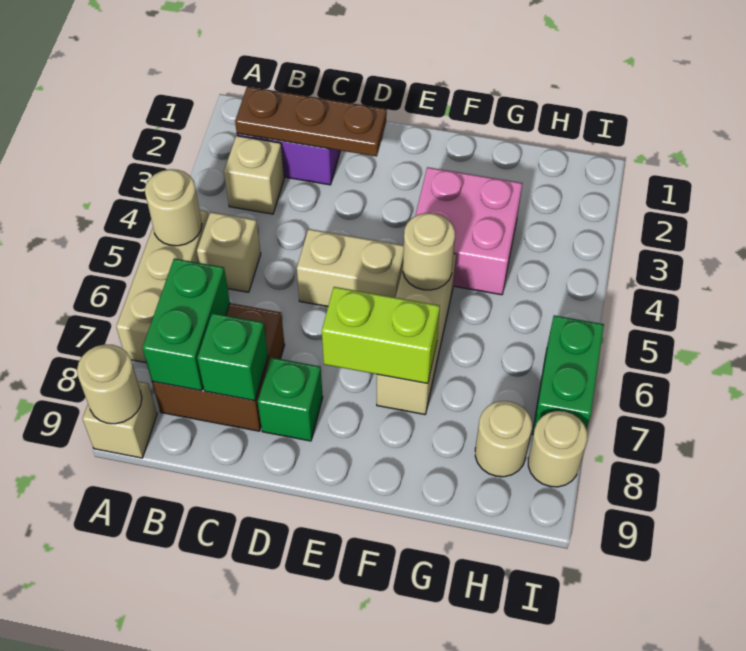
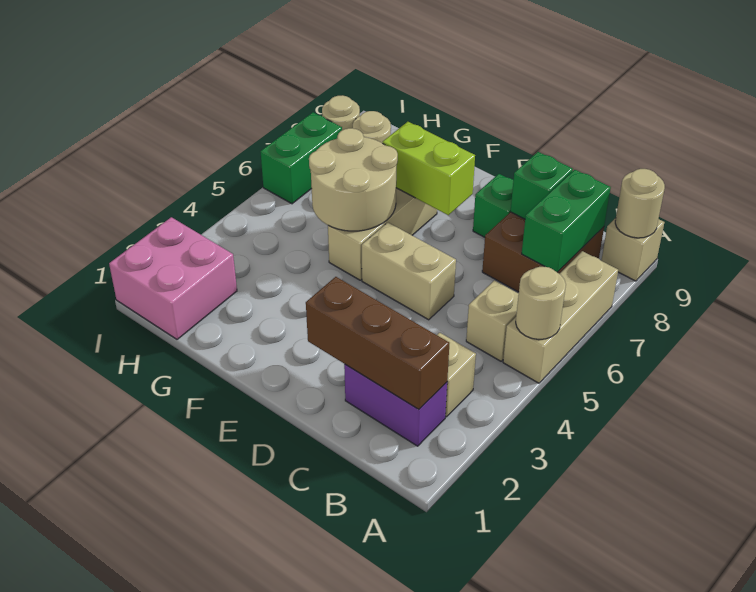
brown 1x3 plate [235,87,387,157] -> brown 1x3 brick [306,277,449,409]
pink 2x2 brick [415,167,522,295] -> pink 2x2 brick moved to [109,217,237,339]
tan 1x1 round brick [403,213,455,290] -> tan 2x2 round brick [309,128,398,231]

